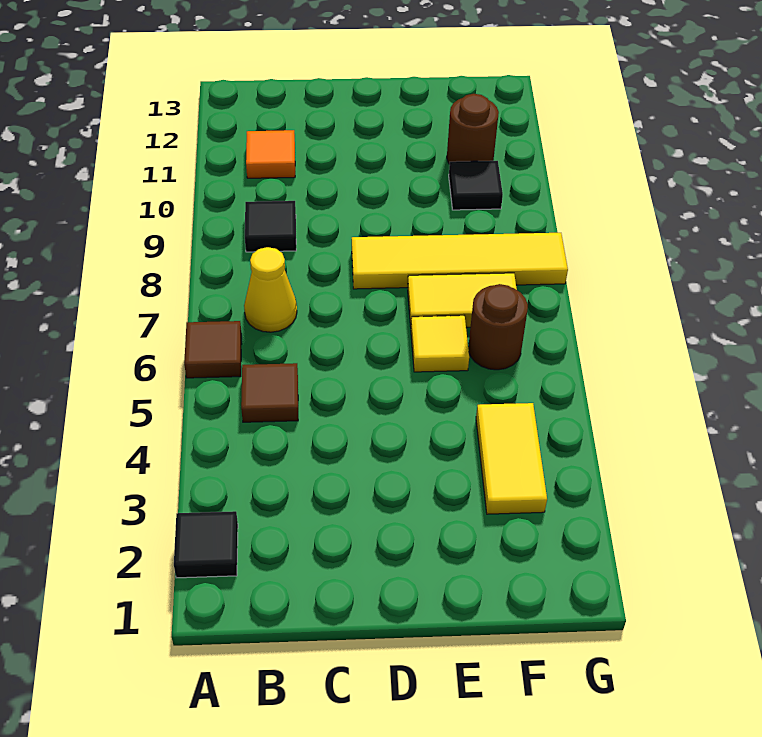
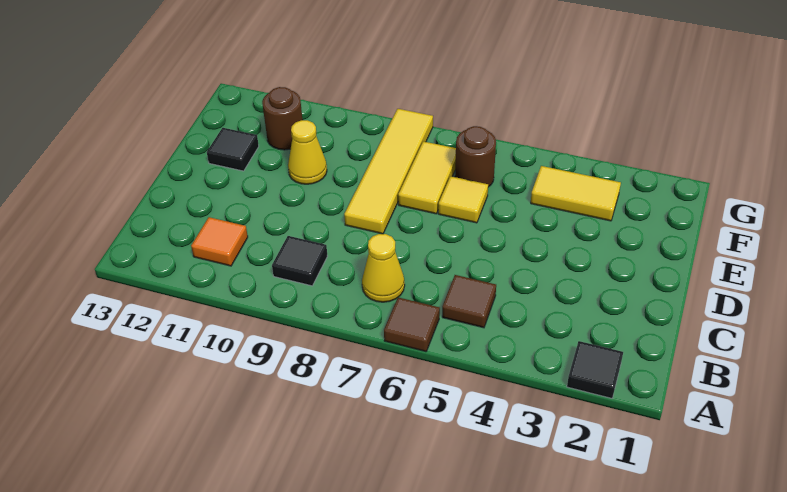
none -> yellow 1x1 cone [288,120,327,184]
black 1x1 tile [449,161,503,210] -> black 1x1 tile moved to [207,128,259,171]

